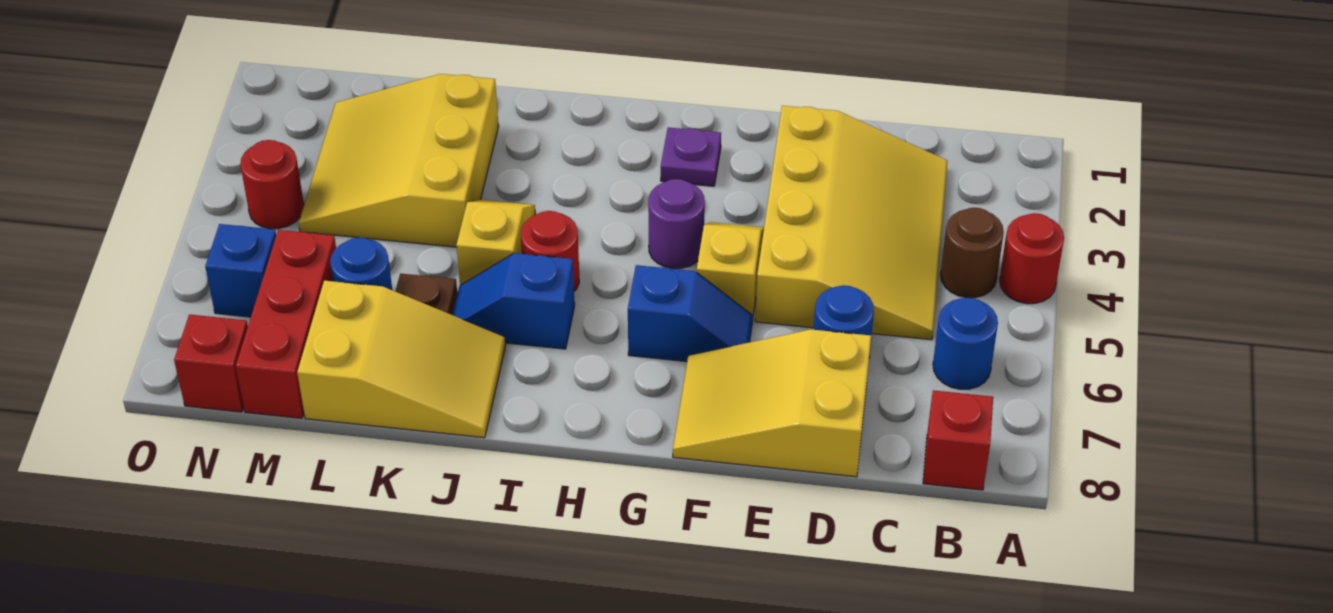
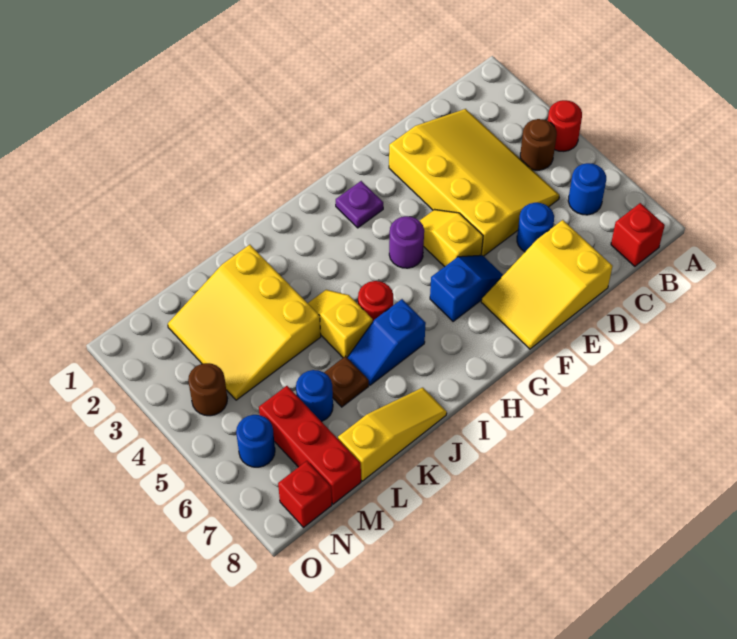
yellow 2x3 slope [297,281,506,438] -> yellow 1x3 slope [338,388,447,481]
red 1x1 round brick [240,140,304,229] -> brown 1x1 round brick [188,363,227,416]
blue 1x1 brick [205,224,276,317] -> blue 1x1 round brick [236,415,275,467]

